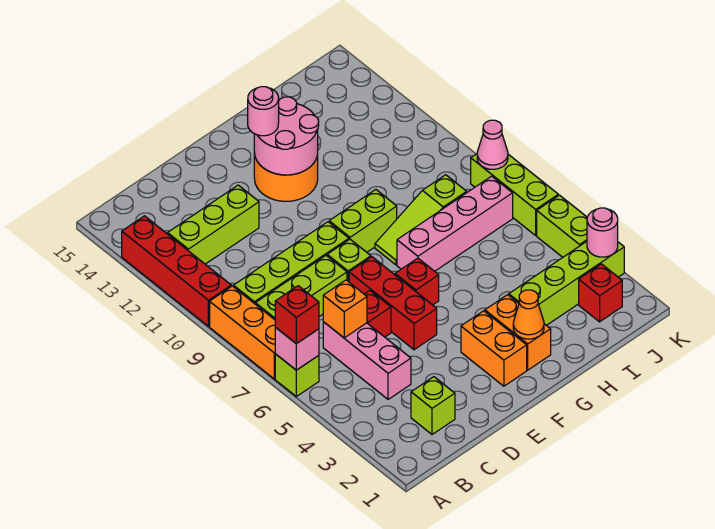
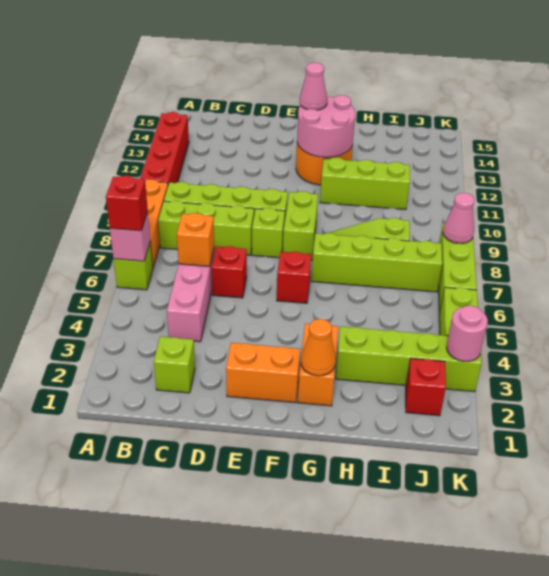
lime 1x3 brick [168,185,259,264] -> lime 1x3 brick moved to [320,157,410,210]
red 1x3 brick [349,257,437,350] -> none
orange 1x2 brick [461,311,527,386] -> orange 1x2 brick turned to [226,343,300,403]
lime 1x2 brick [329,190,397,252] -> lime 1x2 brick turned to [283,191,318,260]
pink 1x1 round brick [248,87,279,136] -> pink 1x1 cone [300,63,327,110]
pink 1x4 brick [397,176,513,271] -> lime 1x4 brick [311,233,442,292]

